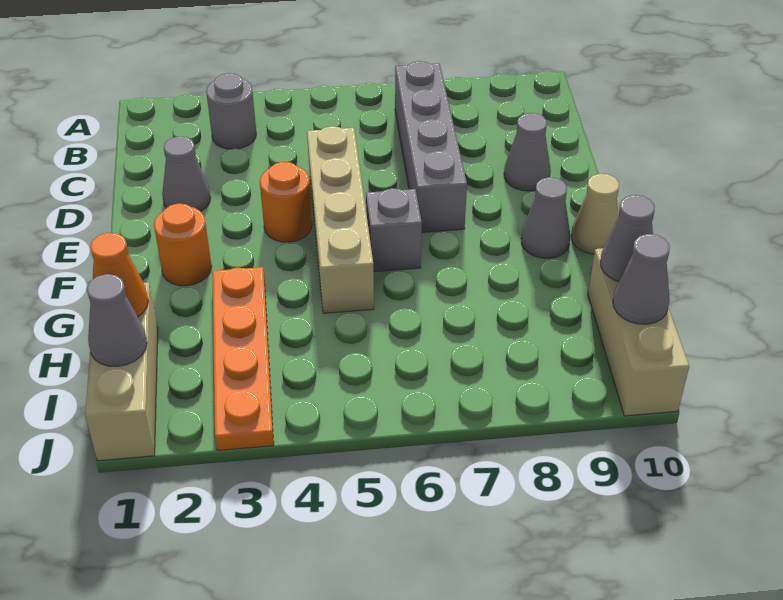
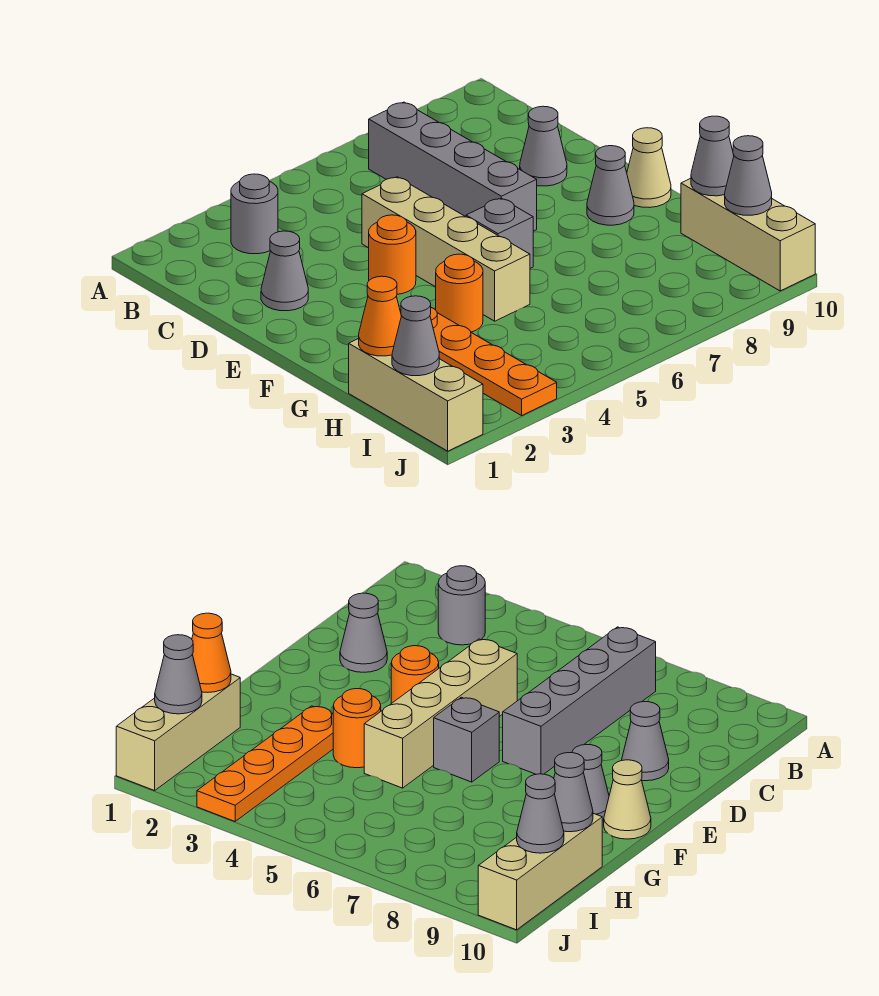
orange 1x1 round brick [154,203,212,286] -> orange 1x1 round brick moved to [436,254,483,332]

